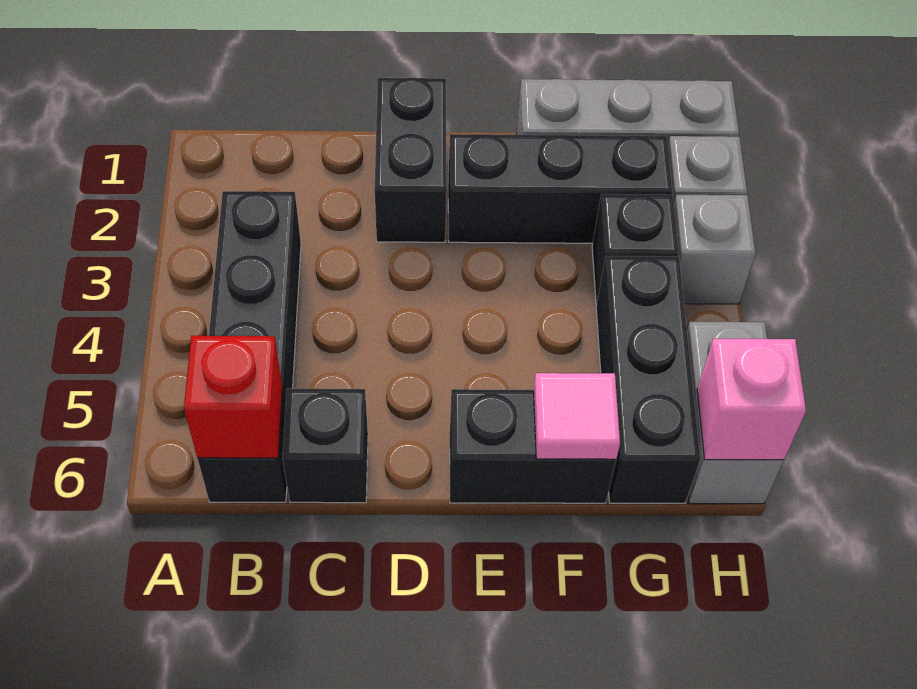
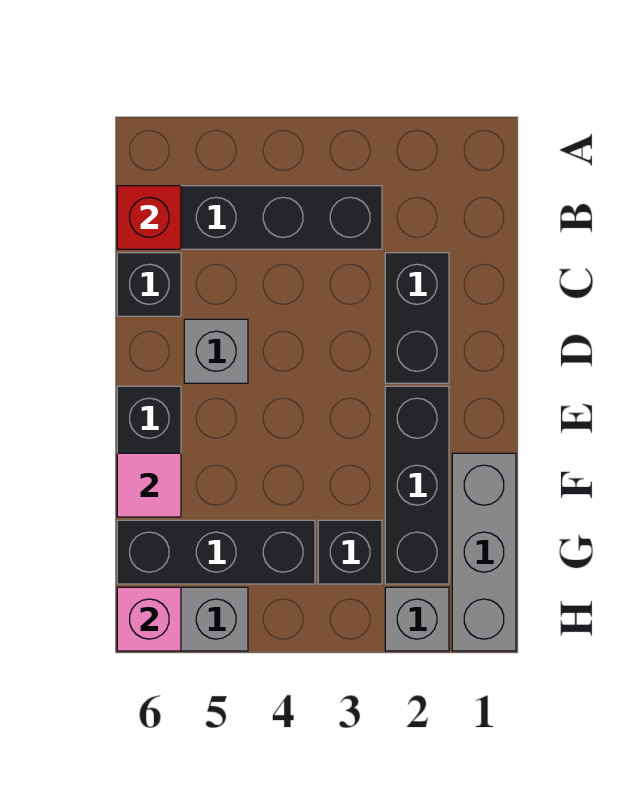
black 1x2 brick [375,77,447,242] -> black 1x2 brick turned to [385,253,449,383]
grey 1x1 brick [674,195,756,304] -> grey 1x1 brick moved to [184,319,248,383]

